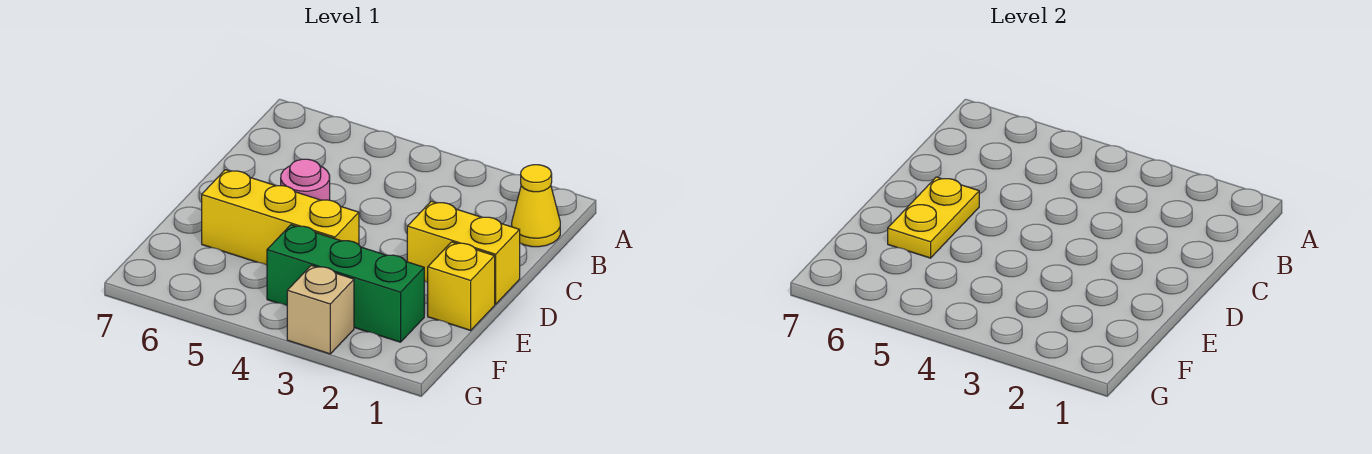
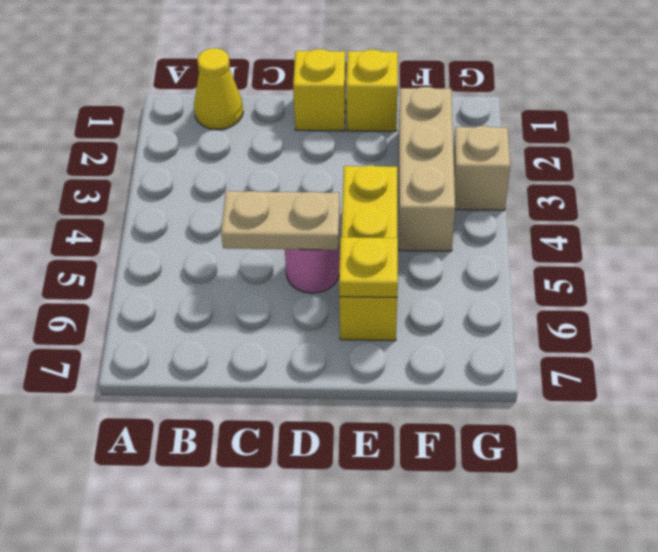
none -> tan 1x2 plate [221,191,340,250]
yellow 1x2 brick [407,201,520,304] -> yellow 1x1 brick [293,49,346,131]
yellow 1x2 plate [888,177,979,258] -> yellow 1x1 plate [339,237,398,297]
green 1x3 brick [267,225,424,342] -> tan 1x3 brick [399,87,455,251]

